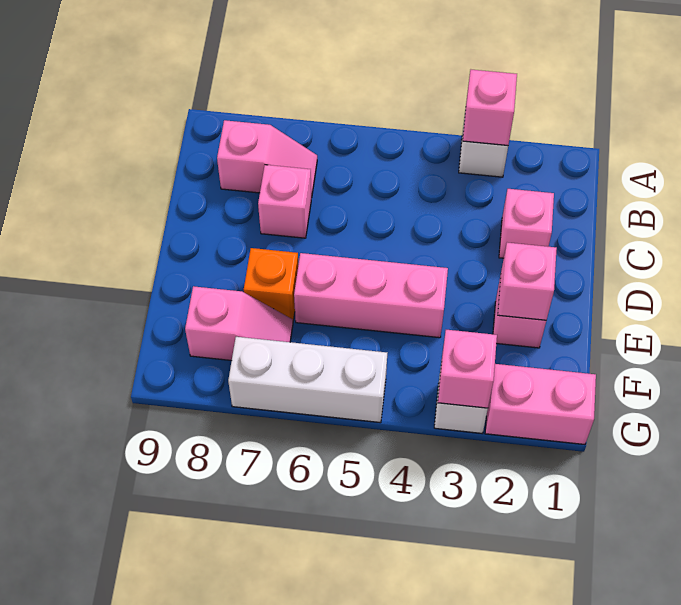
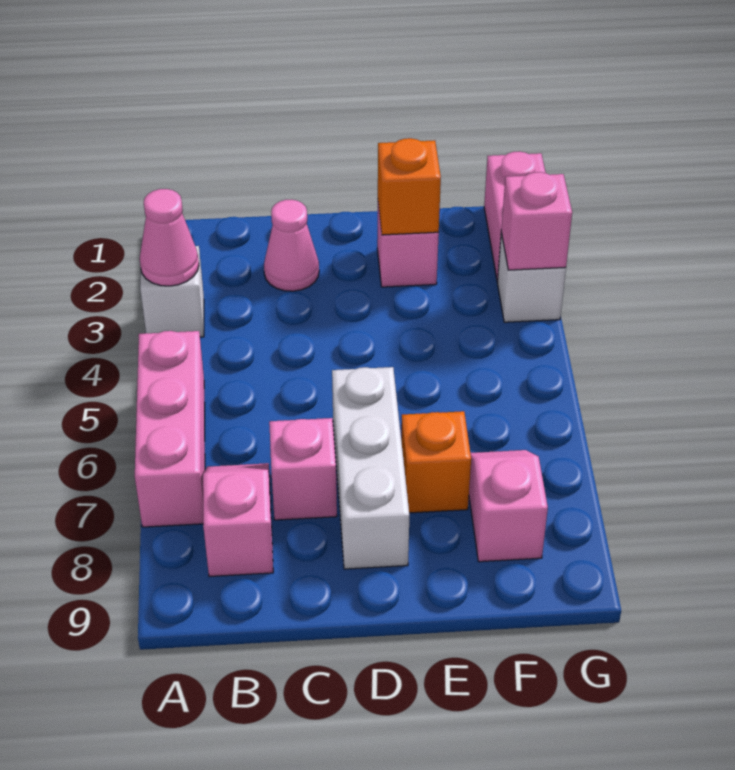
pink 1x1 brick [463,70,517,146] -> pink 1x1 cone [140,189,199,286]
pink 1x1 brick [499,189,554,258] -> pink 1x1 cone [264,200,319,291]
pink 1x1 brick [498,242,557,320] -> orange 1x1 brick [378,138,441,235]
pink 1x3 brick [294,253,448,338] -> pink 1x3 brick moved to [135,331,205,527]
white 1x3 brick [228,337,387,423] -> white 1x3 brick moved to [332,367,409,569]

